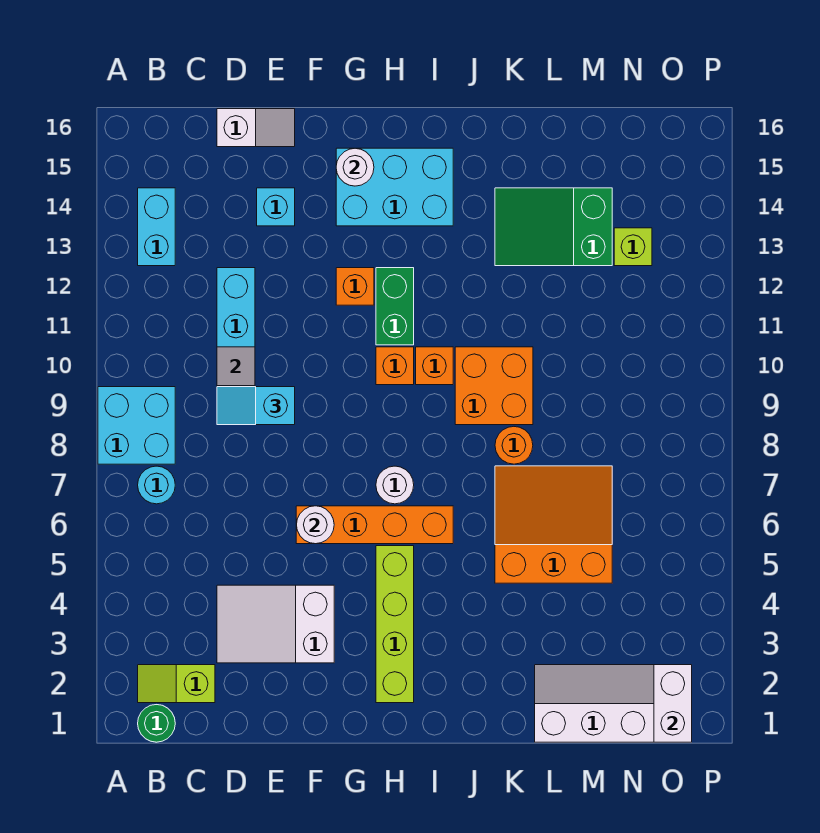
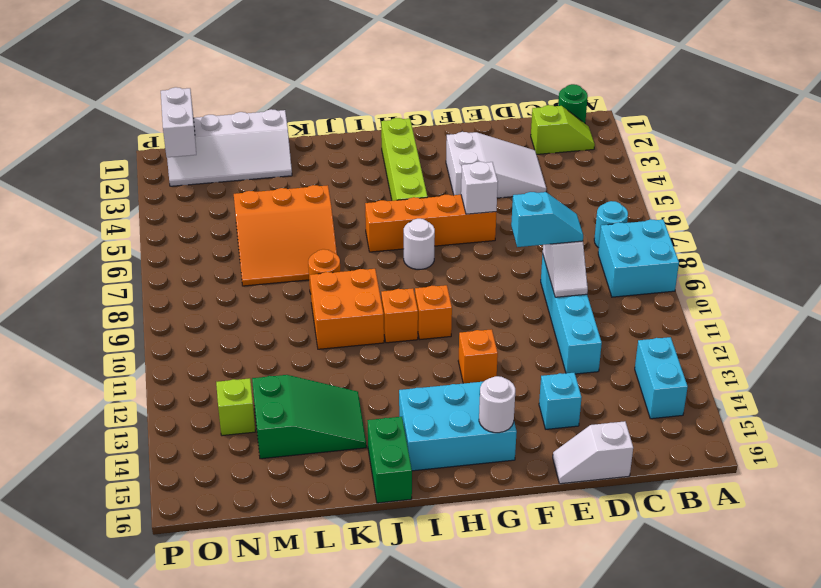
white 1x1 round brick [296,506,334,544] -> white 1x1 brick [461,162,498,214]
green 1x2 brick [376,268,414,345] -> green 1x2 brick moved to [367,417,412,503]

